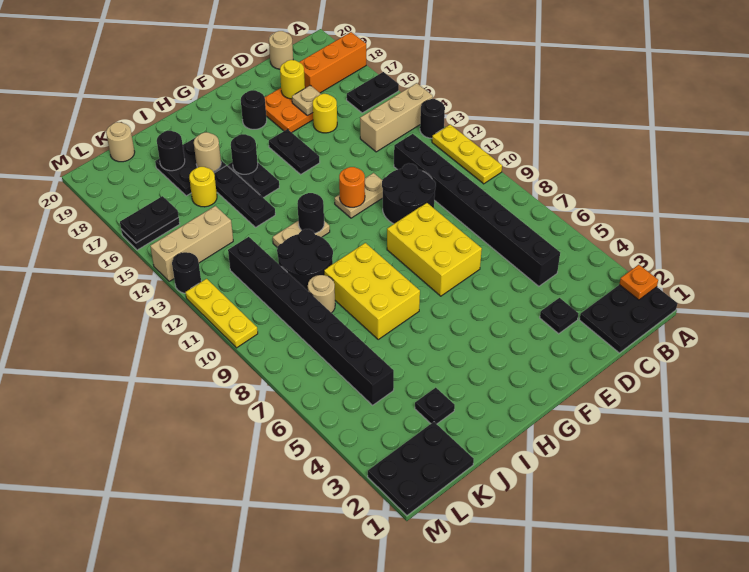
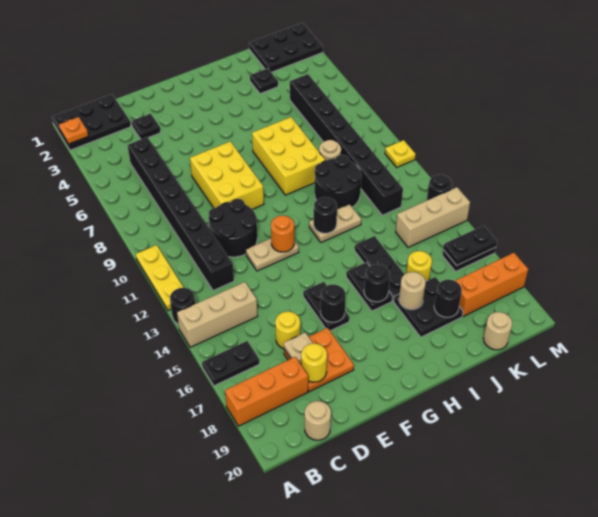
black 1x1 round brick [241,90,267,129] -> black 1x1 round brick moved to [321,285,346,322]
none -> orange 1x3 brick [455,253,528,316]
yellow 1x3 plate [185,279,258,348] -> yellow 1x1 plate [385,140,416,167]

